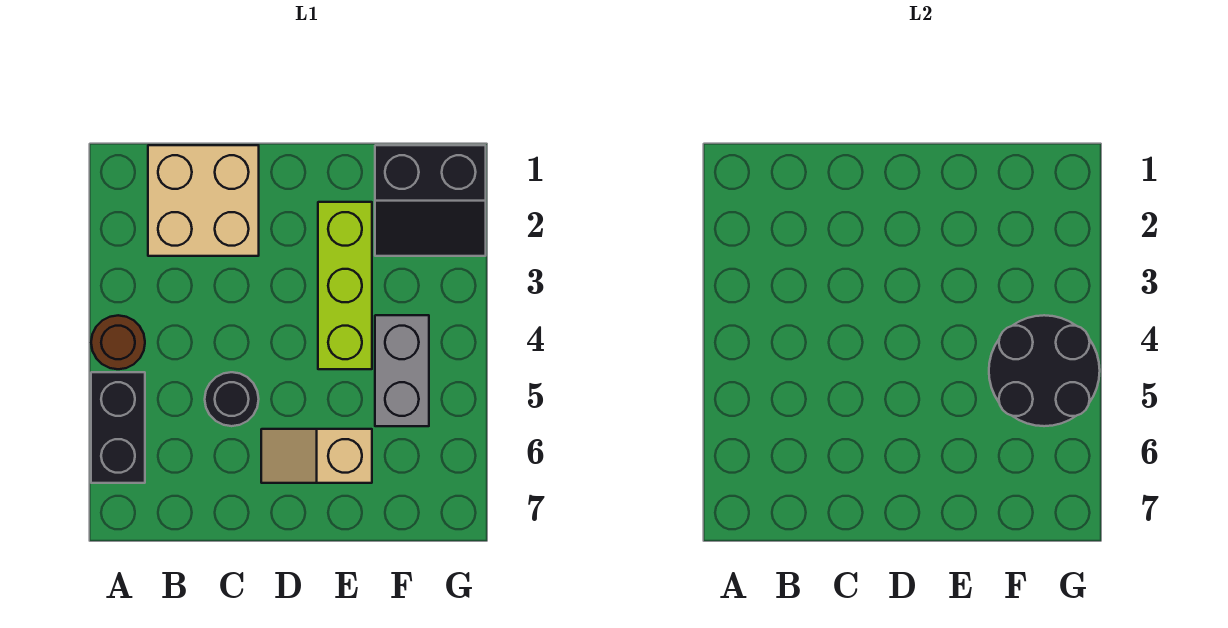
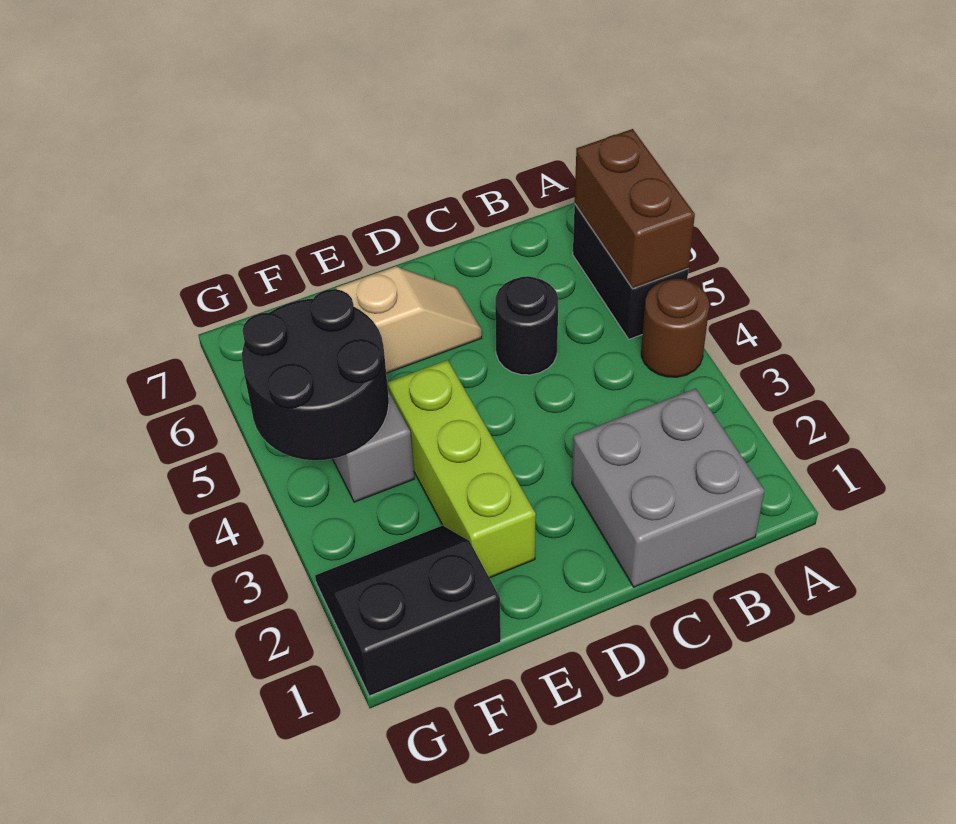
none -> brown 1x2 brick [575,129,695,289]
tan 2x2 brick [148,145,259,256] -> grey 2x2 brick [572,388,764,587]

